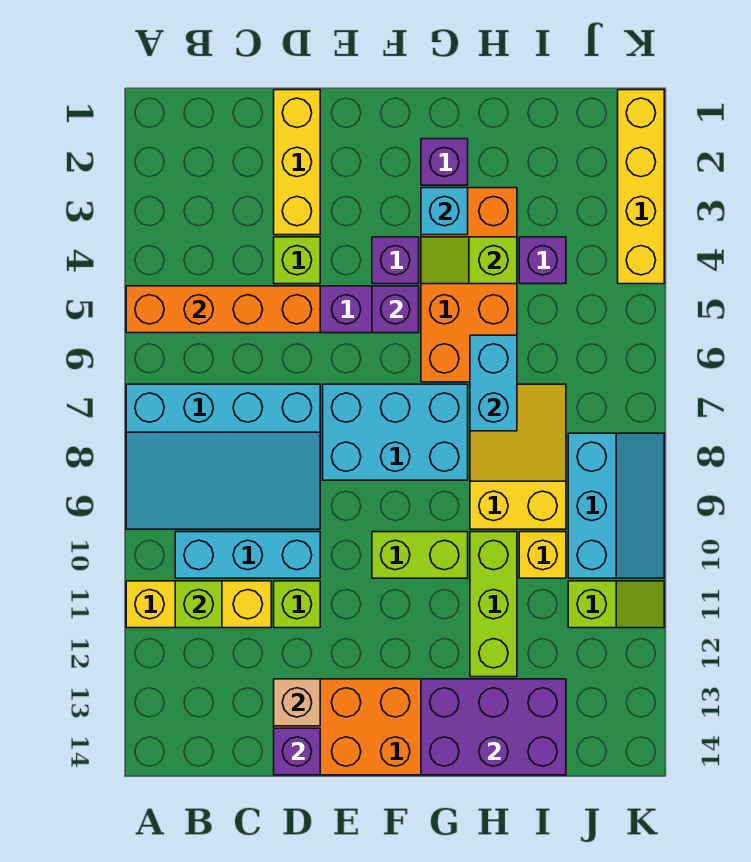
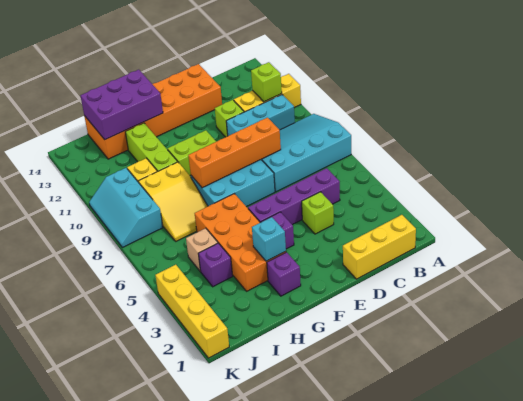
orange 1x4 brick [126,286,320,333] -> orange 1x4 brick moved to [188,118,281,188]
yellow 1x3 brick [274,90,320,235] -> yellow 1x3 brick turned to [343,215,416,279]
tan 1x1 brick [274,679,320,726] -> tan 1x1 brick moved to [186,228,218,271]
purple 1x1 brick [274,728,320,775] -> none
purple 1x1 brick [372,286,419,333] -> none
lime 1x2 slope [421,237,517,284] -> none
cyan 1x2 brick [470,335,517,431] -> none
lime 1x2 slope [568,581,664,628] -> none

